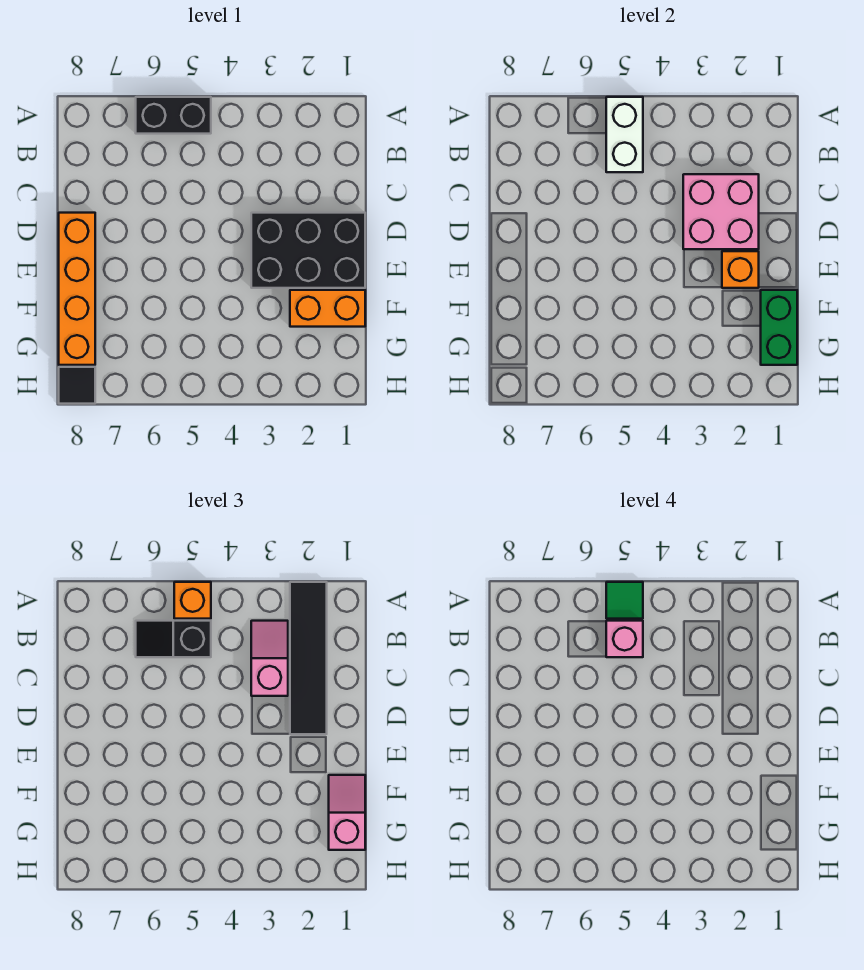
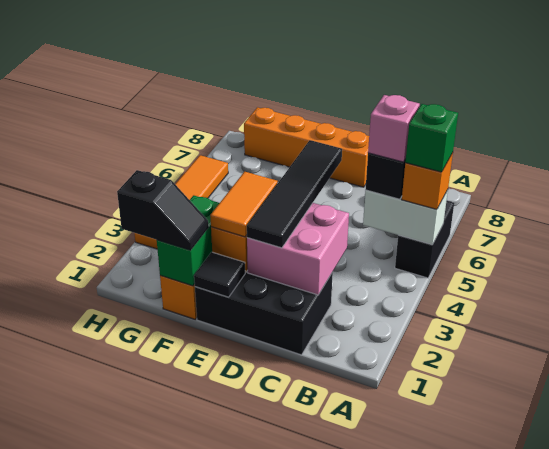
black 1x4 tile [290,582,327,734] -> black 1x4 tile turned to [247,140,342,248]
green 1x1 tile [606,582,643,619] -> green 1x1 brick [405,104,458,172]
pink 1x2 slope [251,621,288,696] -> none
black 2x3 brick [251,213,365,288] -> black 2x3 brick turned to [195,271,333,355]
none -> orange 1x2 tile [210,172,278,237]
green 1x2 brick [761,290,797,365] -> green 1x2 brick turned to [157,195,219,286]
pink 1x2 slope [329,775,365,850] -> black 1x2 slope [117,170,208,250]
none -> orange 1x4 tile [134,155,228,249]
black 1x1 tile [59,367,95,404] -> black 1x1 tile moved to [194,252,245,297]

